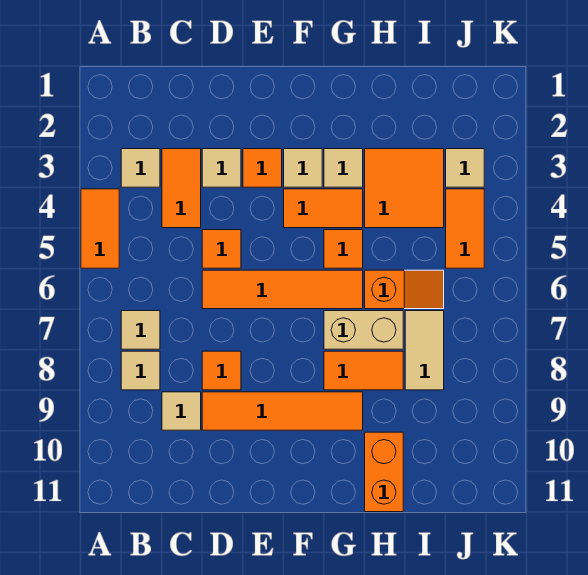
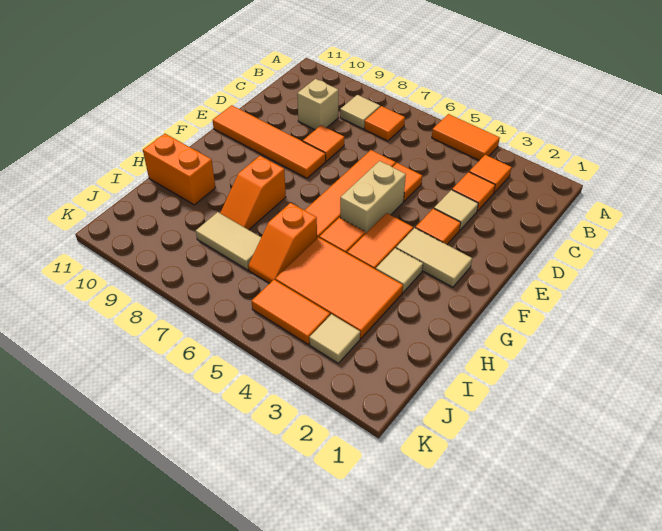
tan 1x1 tile [121,149,160,187] -> orange 1x1 tile [469,155,512,193]
tan 1x1 tile [121,311,160,349] -> orange 1x1 tile [364,106,405,141]
orange 1x2 tile [162,149,201,228] -> orange 1x1 tile [452,172,495,211]
tan 1x1 tile [162,392,201,430] -> tan 1x1 brick [297,79,338,130]
orange 1x4 tile [202,392,363,430] -> orange 1x4 tile turned to [213,105,326,178]
tan 1x1 tile [284,149,322,187] -> tan 1x2 tile [396,228,472,287]
tan 1x2 brick [324,311,403,349] -> tan 1x2 brick moved to [340,161,406,234]
orange 1x2 tile [324,351,403,390] -> orange 1x2 slope [220,156,286,230]
orange 2x2 tile [365,149,444,228] -> orange 2x3 tile [275,237,403,339]

